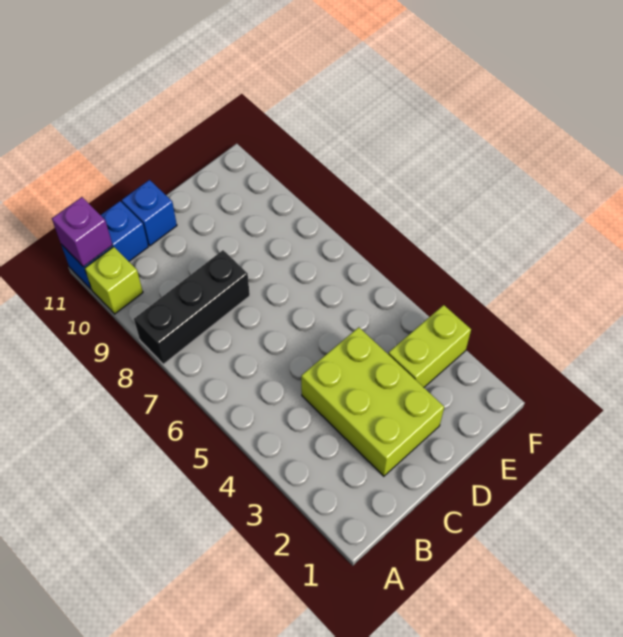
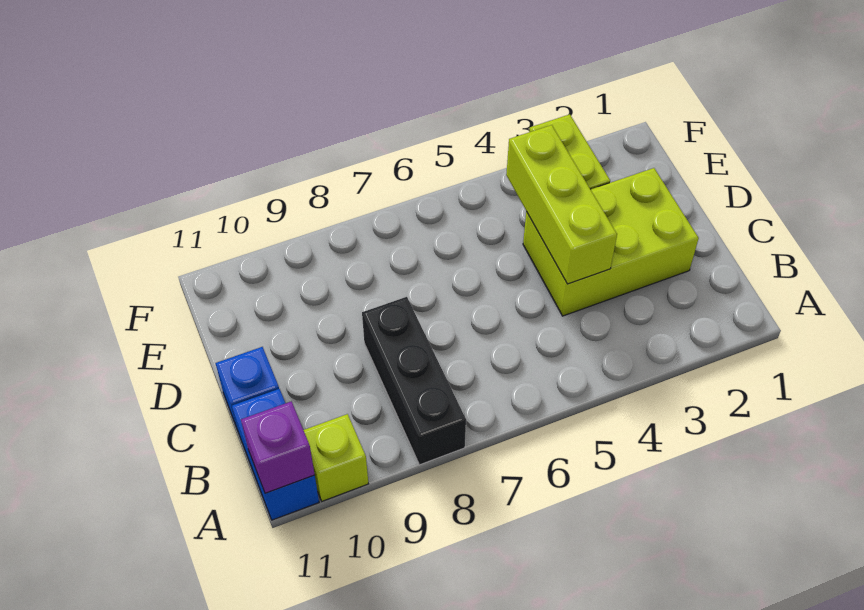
none -> lime 1x3 brick [506,125,617,284]

